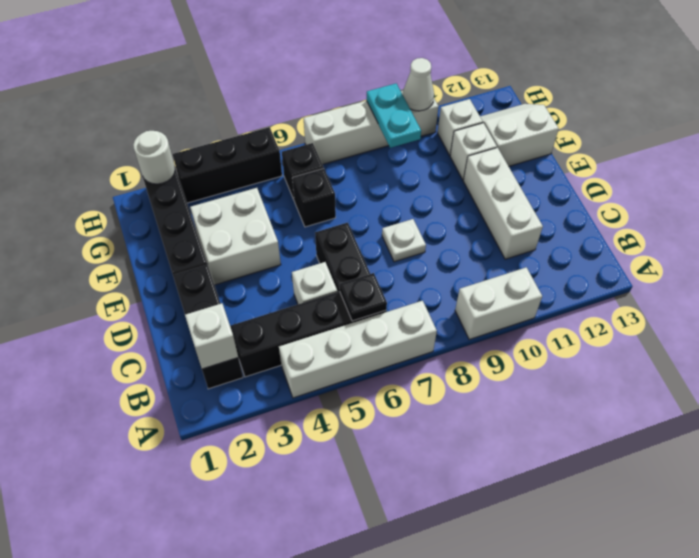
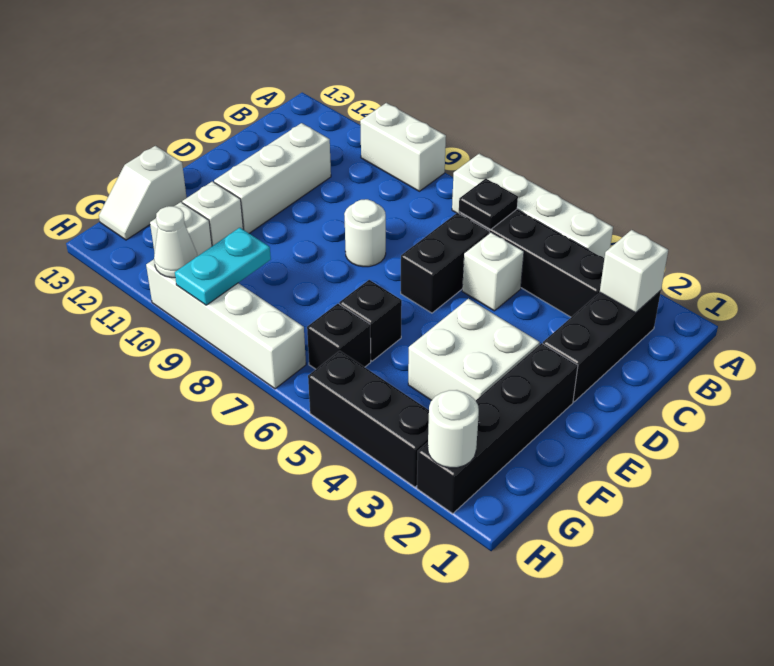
white 1x1 plate [382,219,426,262] -> white 1x1 round brick [344,199,386,267]
white 2x2 slope [480,104,559,166] -> white 1x2 slope [99,146,187,240]

